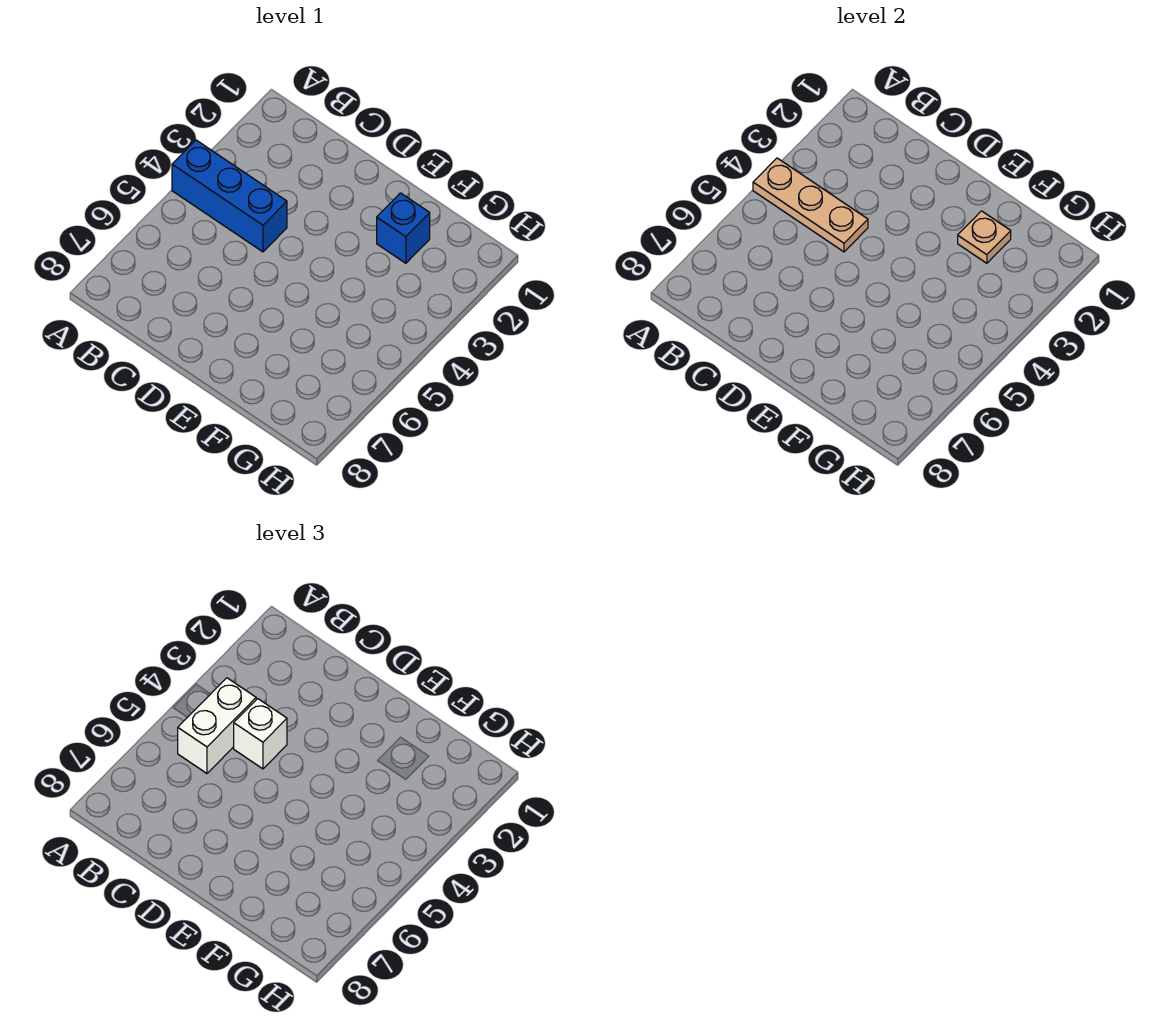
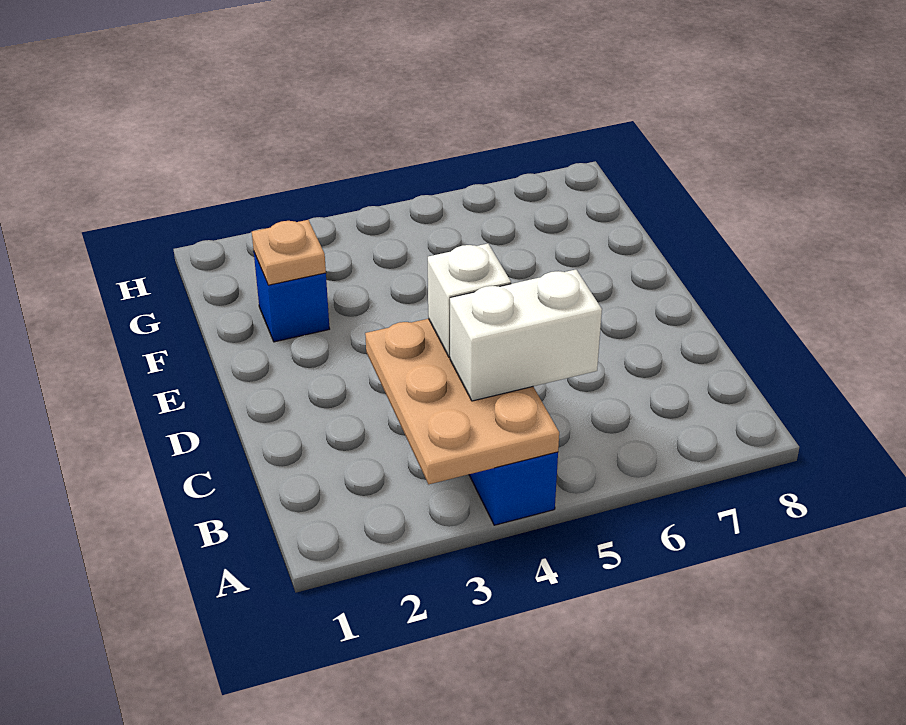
tan 1x3 plate [753,158,868,252] -> tan 2x3 plate [365,319,559,484]

